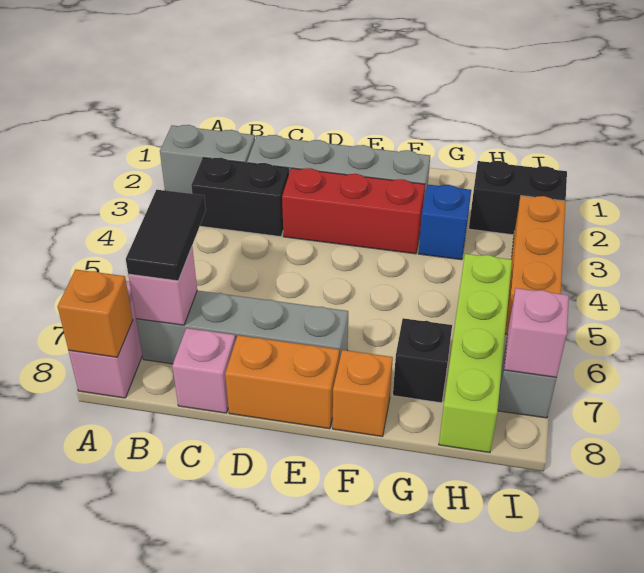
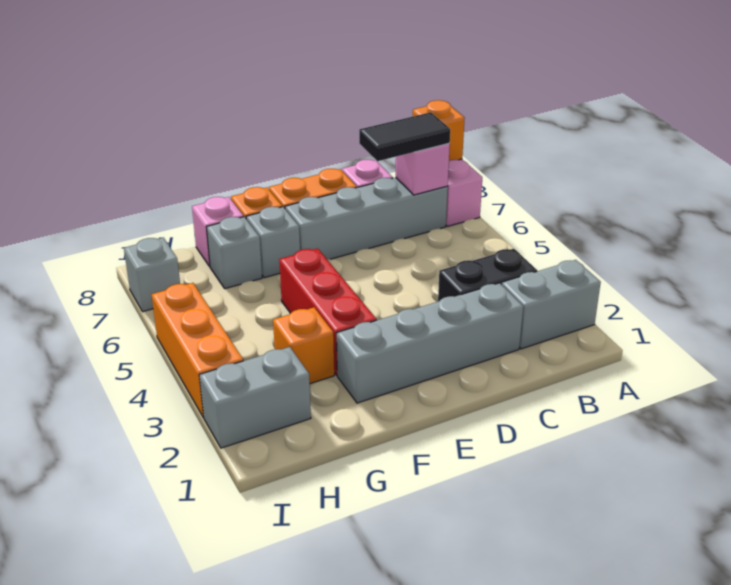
black 1x2 tile [126,190,206,281] -> black 1x2 tile turned to [359,112,450,161]
red 1x3 brick [282,168,425,254] -> red 1x3 brick turned to [279,248,376,375]
none -> grey 1x1 brick [246,207,300,278]
blue 1x1 brick [418,185,471,260] -> orange 1x1 brick [273,307,334,384]
black 1x1 brick [393,318,452,403] -> grey 1x1 brick [207,217,262,289]
black 1x2 brick [469,161,567,235] -> grey 1x2 brick [199,347,311,448]
lime 1x4 brick [439,254,512,453] -> none
pink 1x1 brick [504,288,569,377] -> pink 1x1 brick moved to [192,197,244,267]

